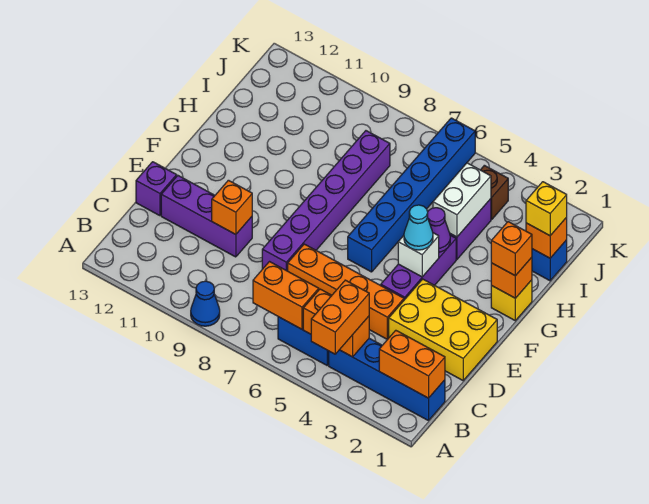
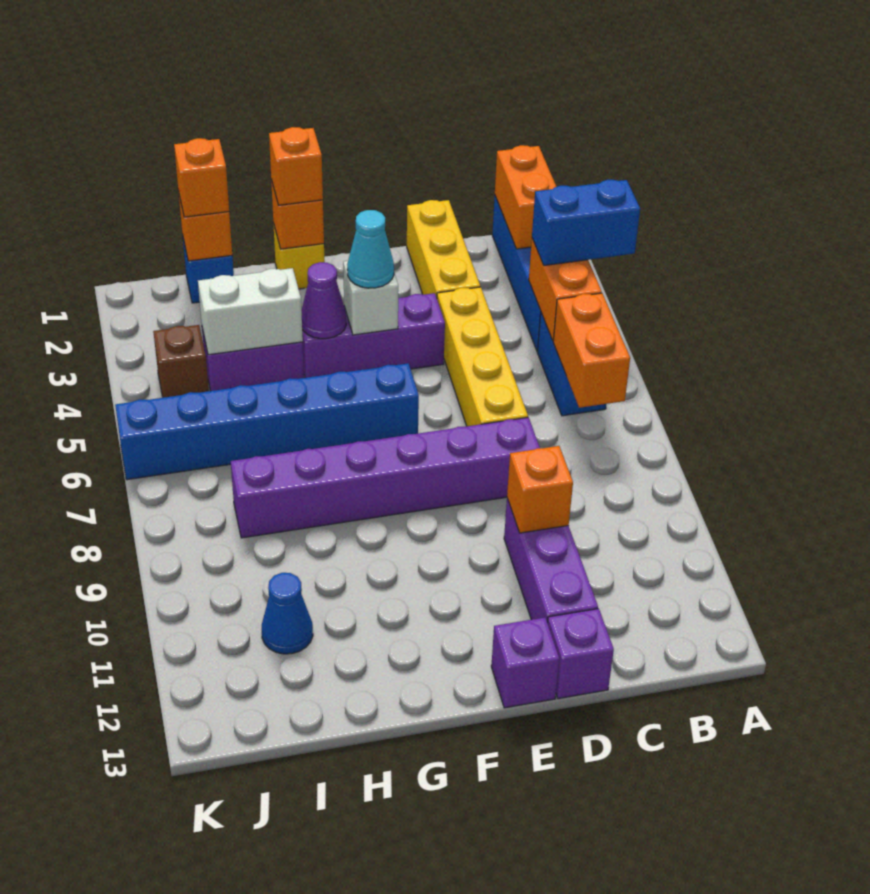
orange 1x2 brick [311,280,369,354] -> blue 1x2 brick [532,180,640,266]
blue 1x1 cone [191,281,220,326] -> blue 1x1 cone moved to [262,573,313,654]
yellow 2x3 brick [389,279,497,380] -> yellow 1x3 brick [407,200,480,298]
orange 1x4 brick [288,244,404,340] -> yellow 1x4 brick [437,287,528,426]
none -> purple 1x1 brick [491,618,559,708]
yellow 1x1 brick [526,182,567,236] -> orange 1x1 brick [174,138,229,217]

